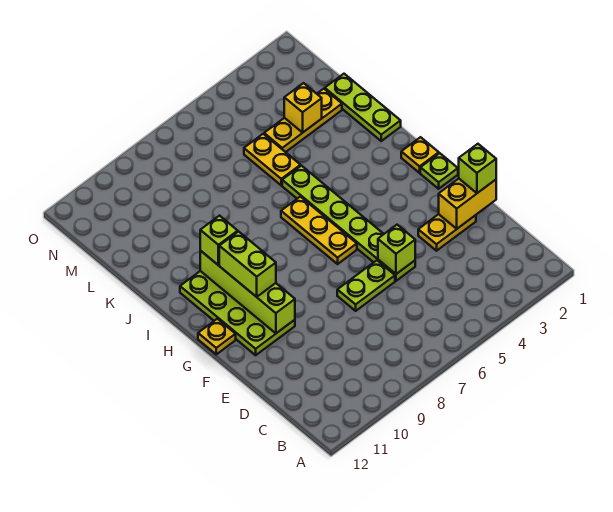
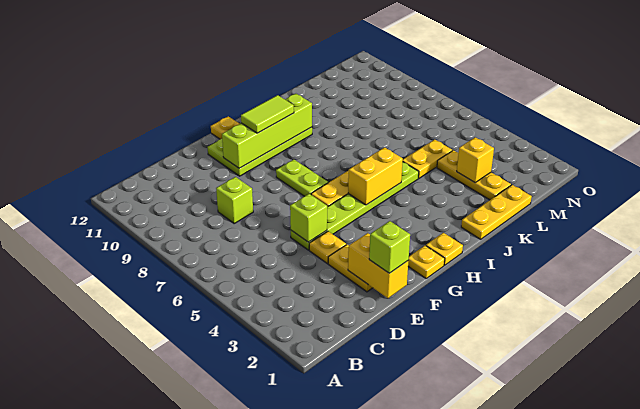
none -> yellow 1x1 plate [309,231,346,264]
lime 1x2 plate [337,260,395,311] -> lime 1x2 plate moved to [276,160,328,196]
lime 1x1 plate [420,153,458,189] -> yellow 1x1 plate [408,246,445,278]
lime 1x2 brick [219,232,276,297] -> lime 1x2 tile [241,95,294,133]
none -> yellow 1x2 brick [348,147,403,205]
lime 1x1 brick [200,216,238,265] -> lime 1x1 brick moved to [216,177,253,223]
lime 1x3 plate [325,74,401,141] -> yellow 1x3 plate [461,185,532,239]

